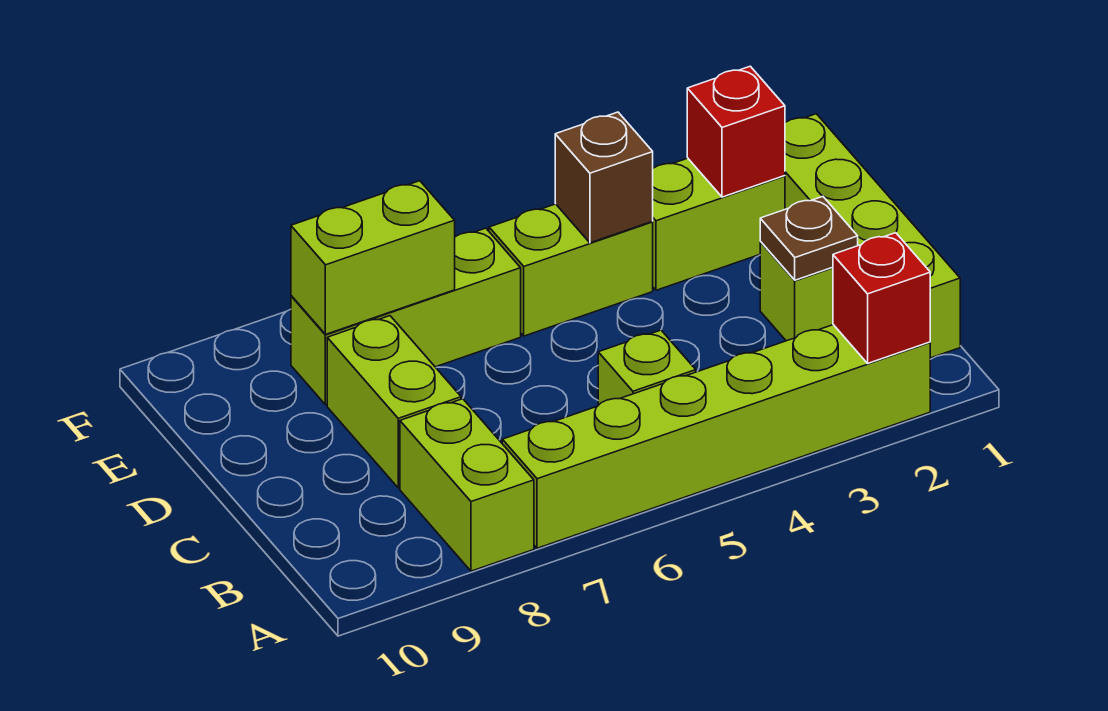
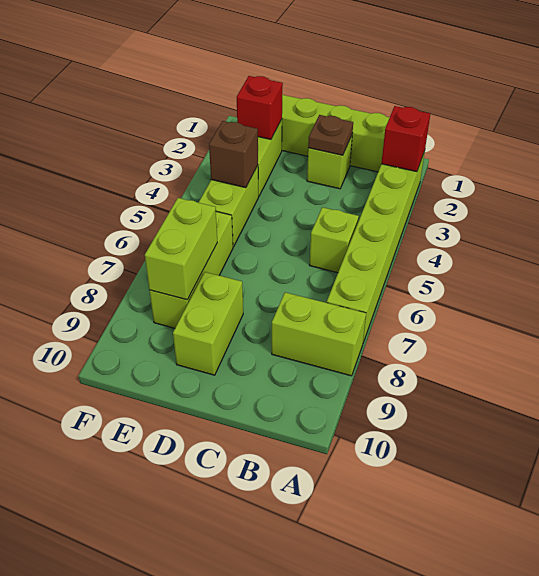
lime 1x2 brick [327,316,461,488] -> lime 1x2 brick turned to [173,272,243,375]

